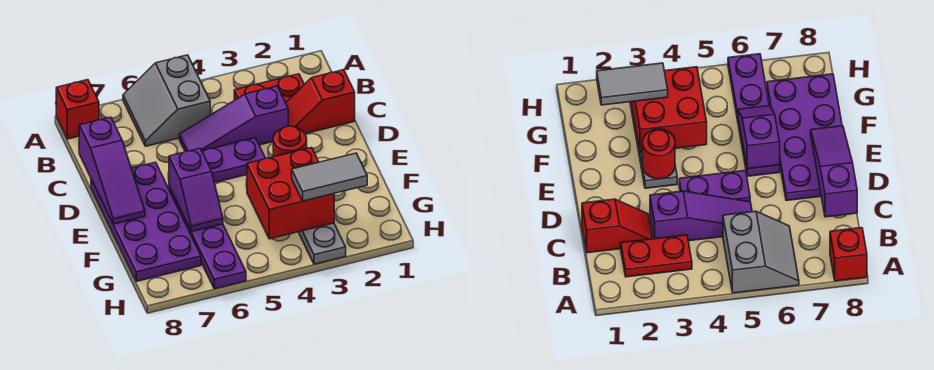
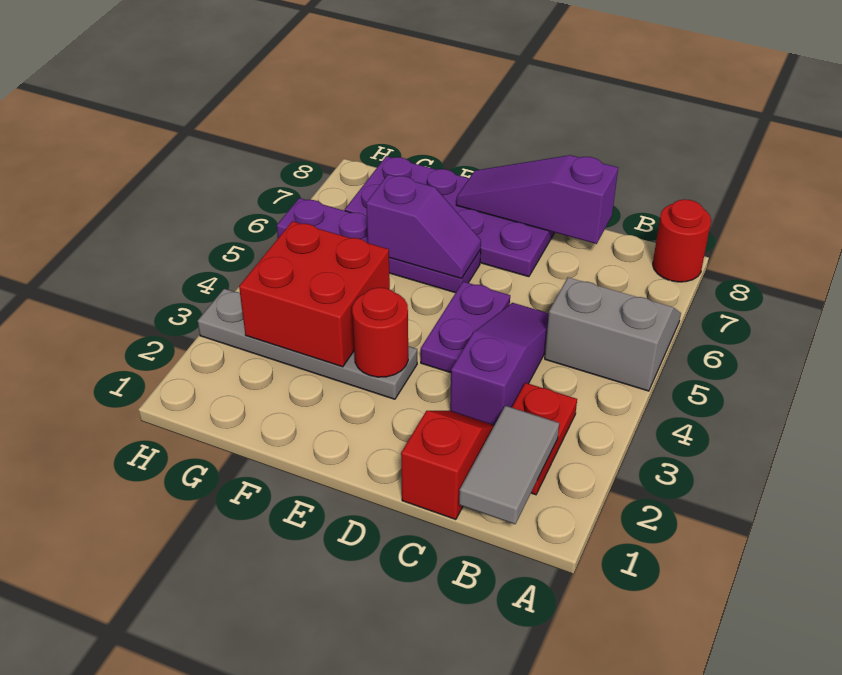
red 1x1 brick [56,80,99,139] -> red 1x1 round brick [653,199,711,282]
purple 1x2 slope [169,148,223,231] -> purple 1x2 slope turned to [366,174,481,279]
grey 1x2 tile [292,153,367,201] -> grey 1x2 tile moved to [459,406,559,524]

